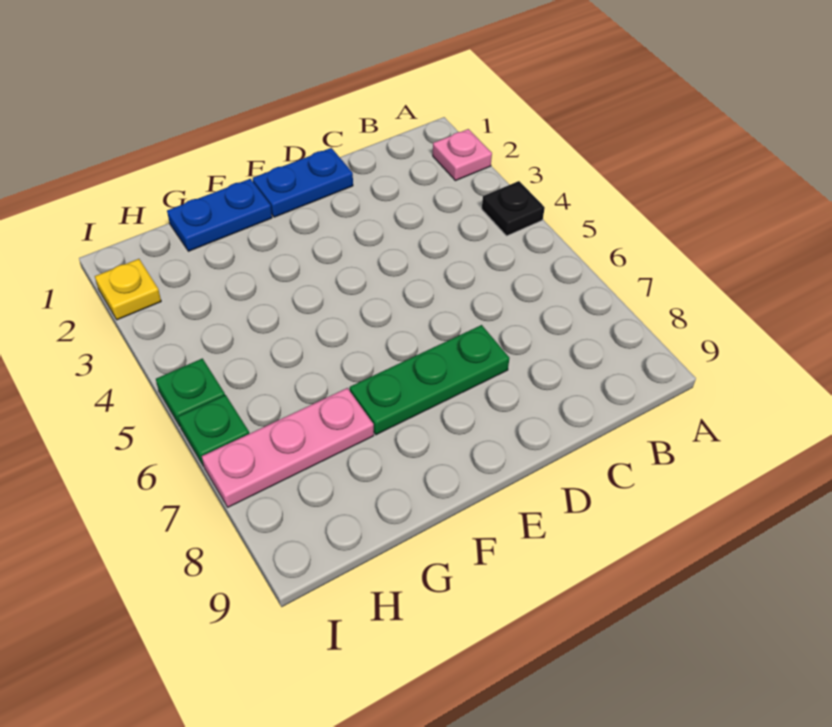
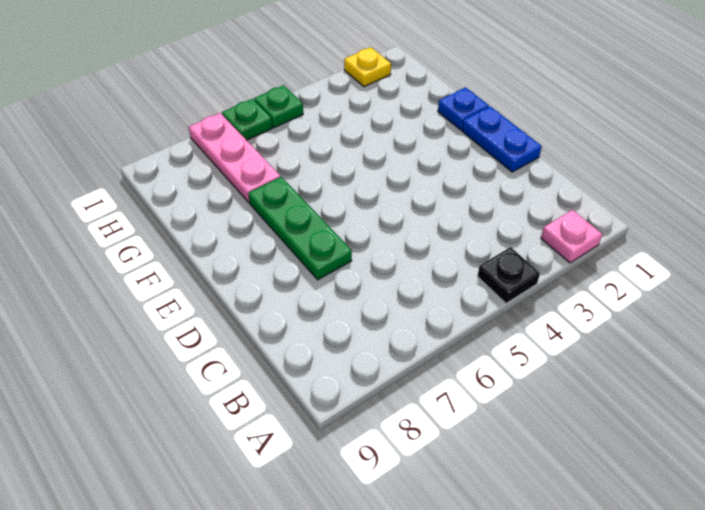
blue 1x2 plate [167,179,272,251] -> blue 1x1 plate [438,87,489,130]

